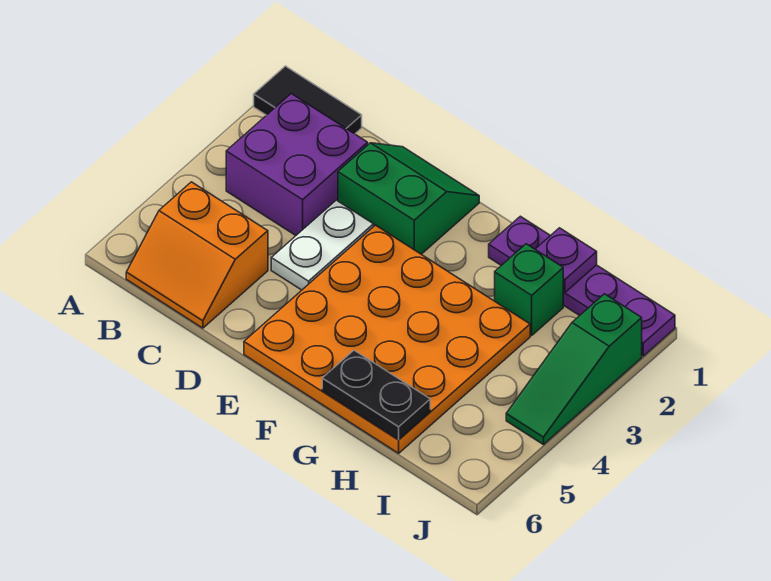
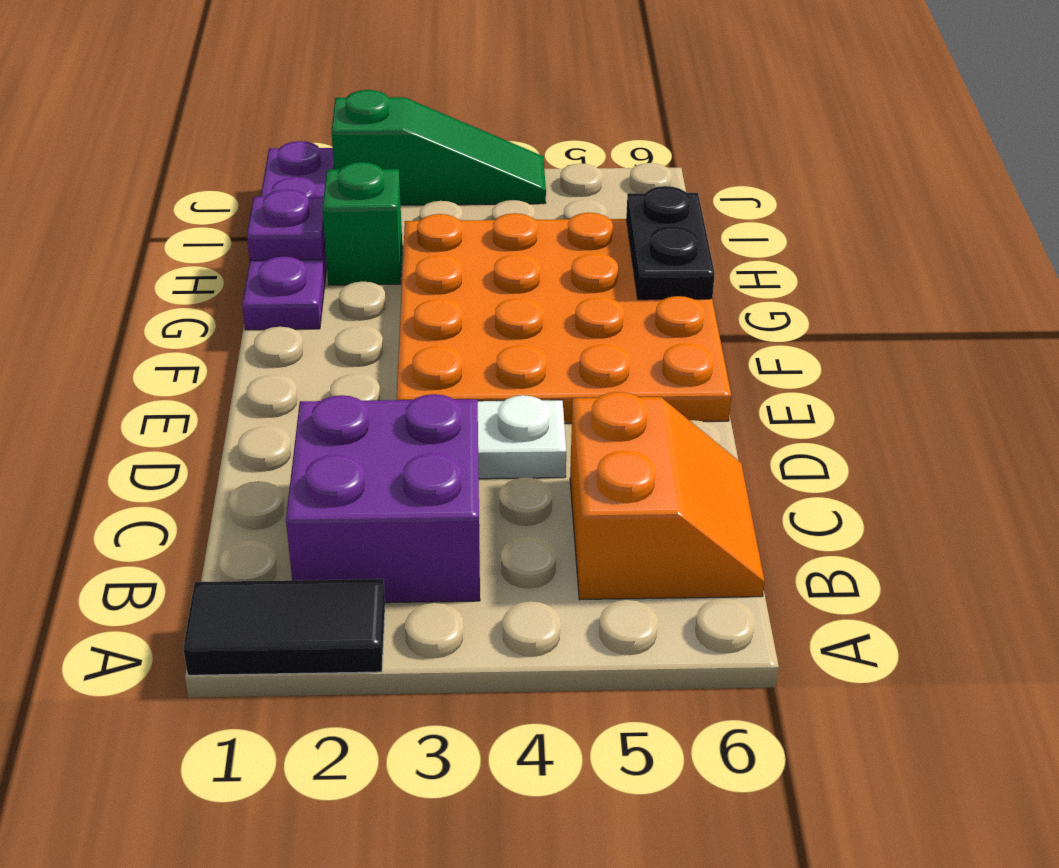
black 1x2 tile [254,66,362,134] -> black 1x2 tile turned to [183,579,385,675]
green 2x2 slope [338,143,479,254] -> none

